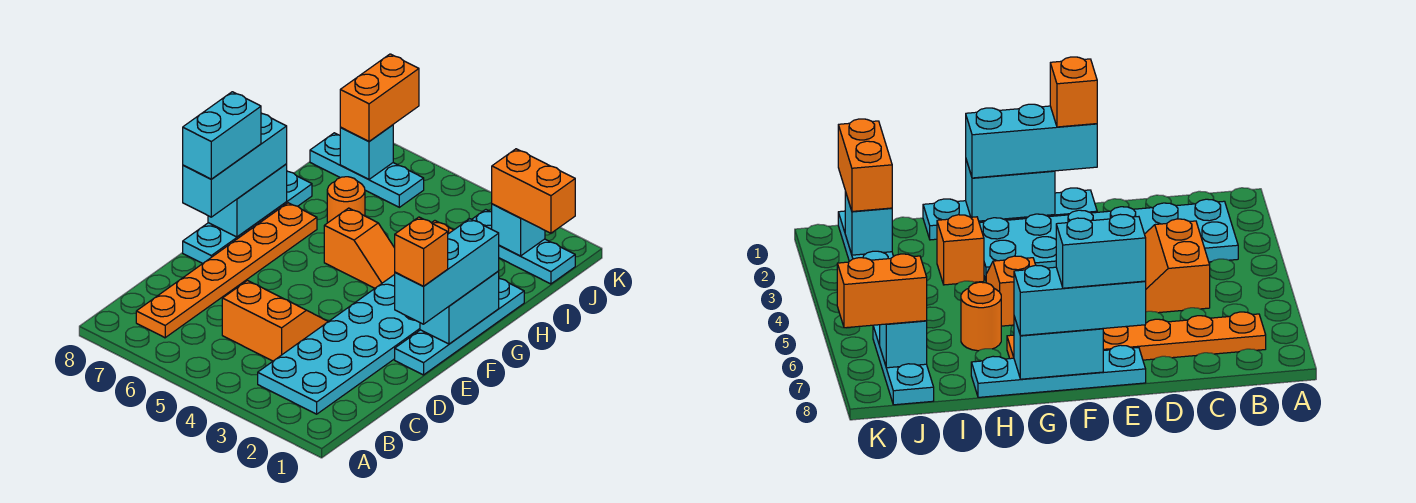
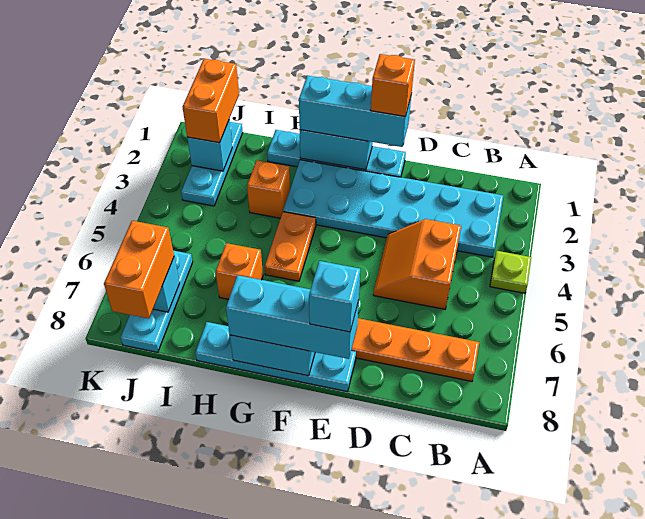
none -> lime 1x1 plate [490,251,531,293]
cyan 1x2 brick [183,92,261,179] -> cyan 1x1 brick [309,261,360,332]
orange 1x2 slope [324,208,395,288] -> orange 1x2 plate [265,212,316,281]
orange 1x1 round brick [327,177,365,223] -> orange 1x1 brick [216,243,263,299]
orange 1x2 brick [340,54,419,141] -> orange 1x2 brick turned to [104,221,174,319]

